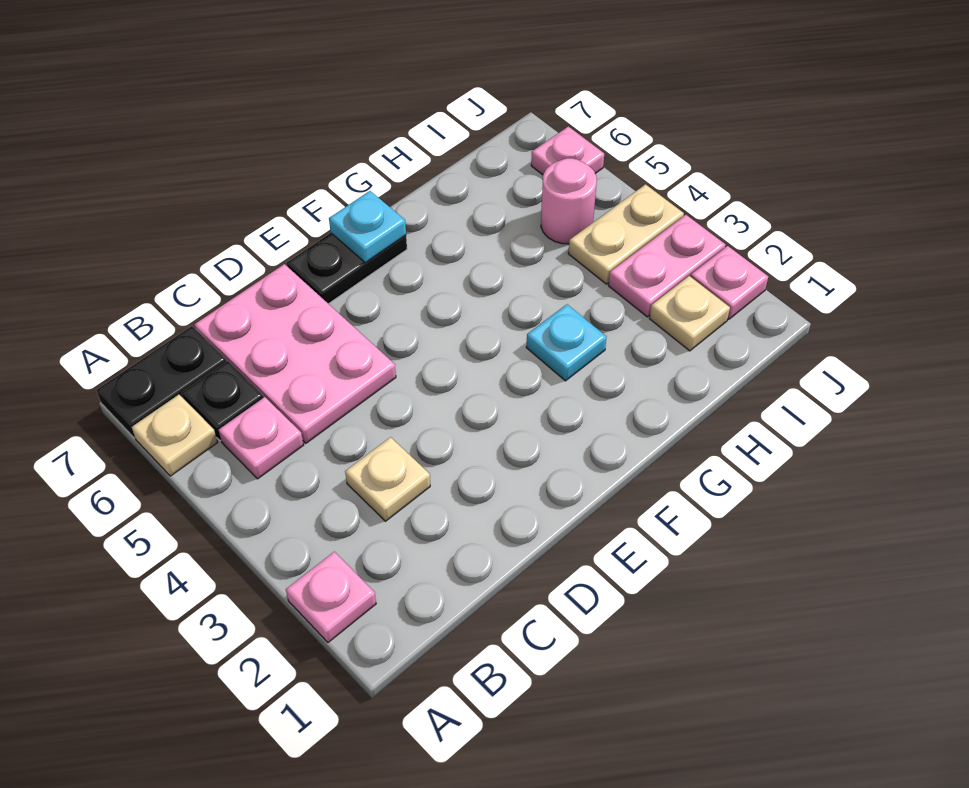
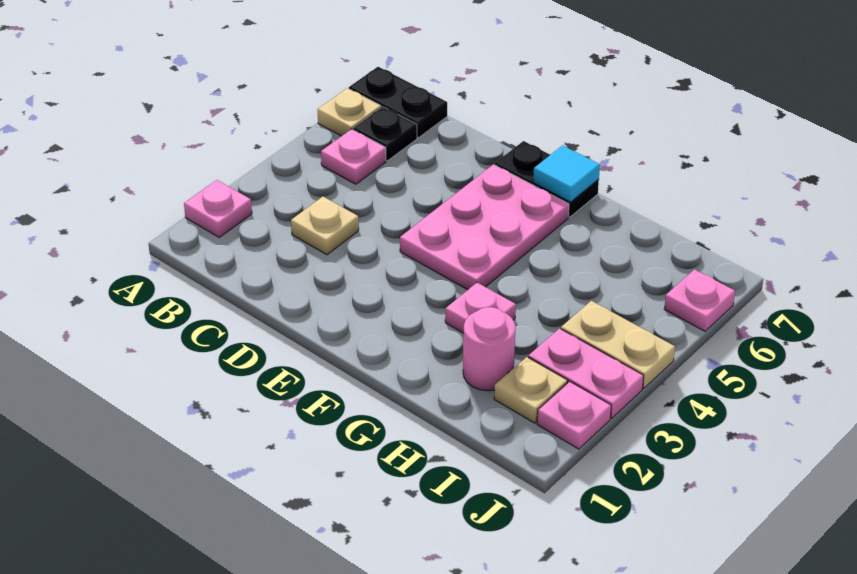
pink 2x3 plate [194,264,396,443] -> pink 2x3 plate moved to [400,164,569,290]
cyan 1x1 plate [329,191,406,262] -> cyan 1x1 tile [533,145,600,202]
cyan 1x1 plate [526,304,607,381] -> pink 1x1 plate [445,283,516,333]
pink 1x1 round brick [541,158,597,244] -> pink 1x1 round brick moved to [463,307,516,391]

